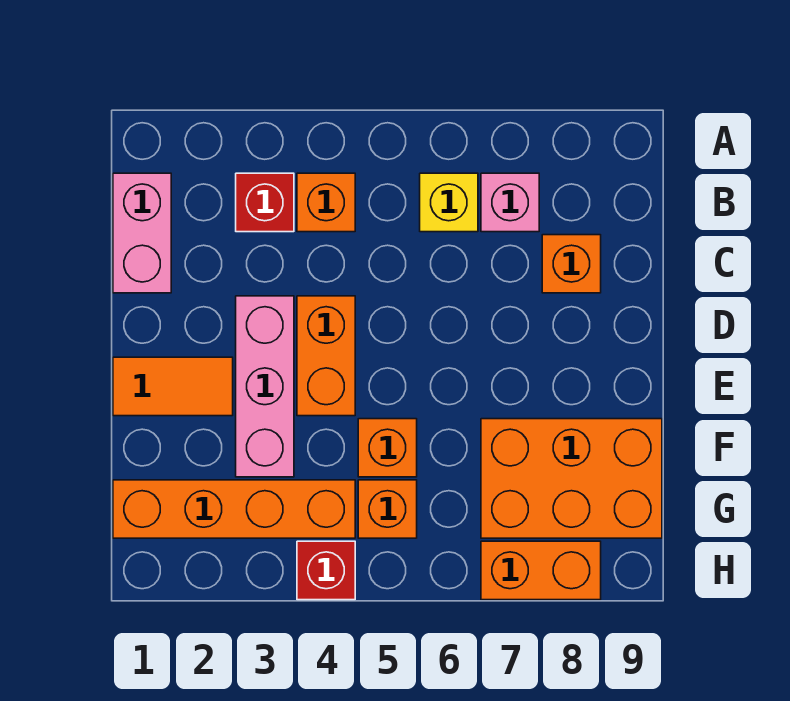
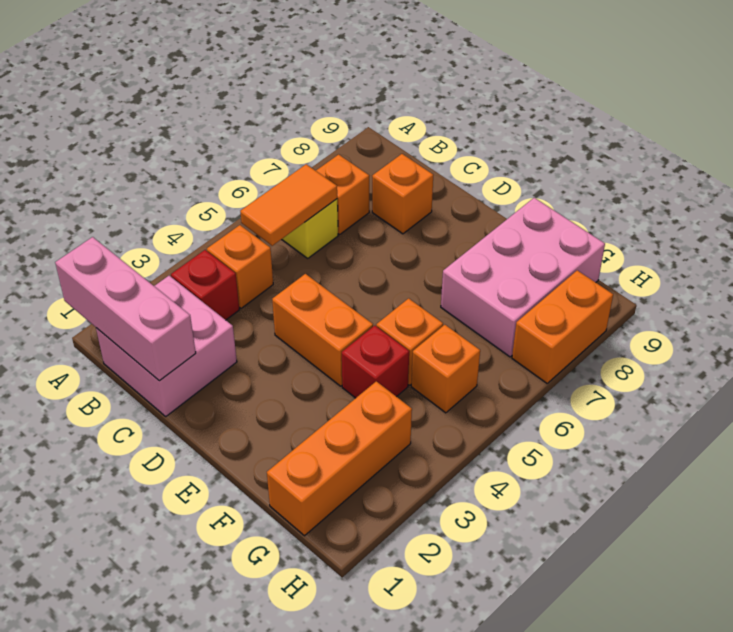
pink 1x2 brick [113,173,171,293] -> pink 2x2 brick [96,276,237,416]
pink 1x1 brick [481,173,539,232] -> orange 1x1 brick [316,154,369,234]
pink 1x3 brick [236,296,294,477] -> pink 1x3 brick moved to [55,237,196,381]
orange 1x2 tile [113,357,233,416] -> orange 1x2 tile moved to [240,164,337,246]
orange 2x3 brick [481,419,662,538] -> pink 2x3 brick [441,198,605,357]
orange 1x4 brick [113,480,355,538] -> orange 1x3 brick [267,381,412,536]
red 1x1 brick [297,541,355,600] -> red 1x1 brick moved to [342,326,409,398]

